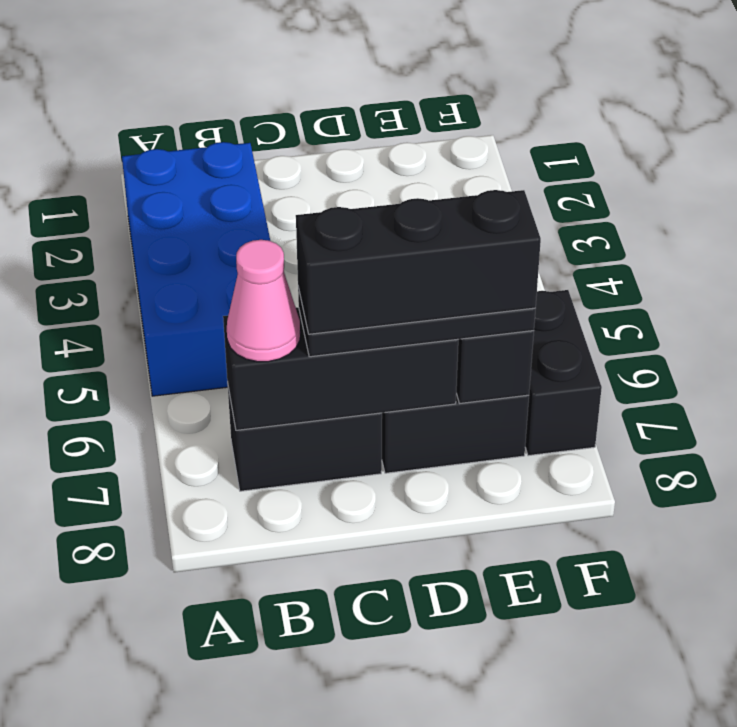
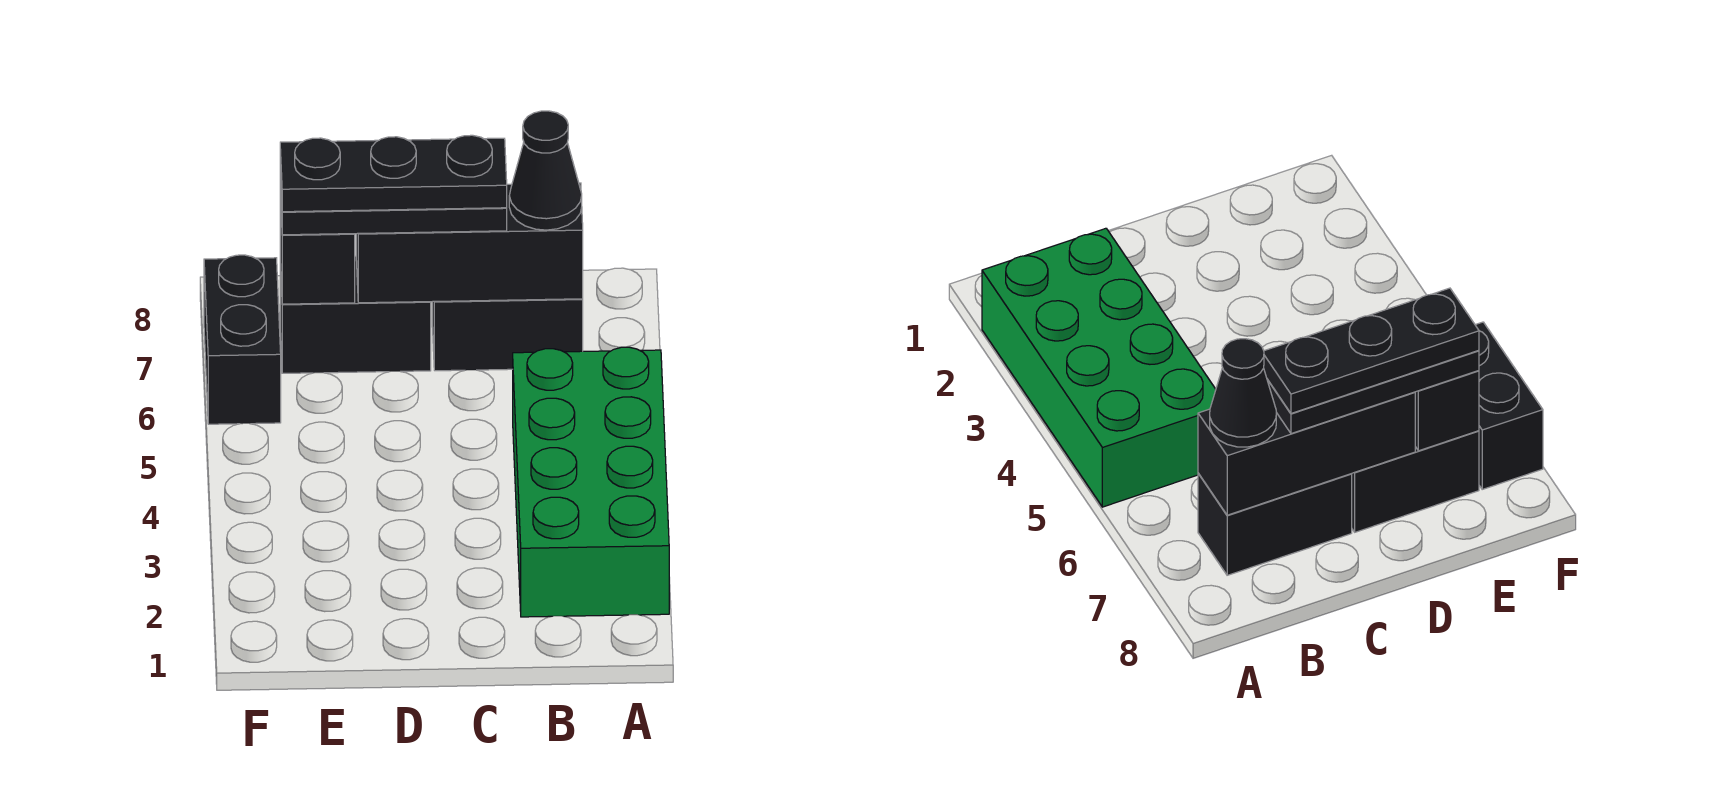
blue 2x4 brick [122,142,270,396] -> green 2x4 brick [513,347,669,617]
pink 1x1 cone [227,240,300,362] -> black 1x1 cone [509,111,582,230]
black 1x3 brick [296,190,541,334] -> black 1x3 plate [280,135,507,212]

